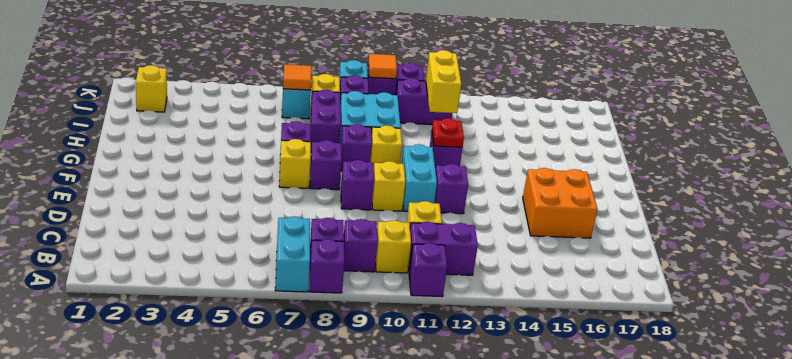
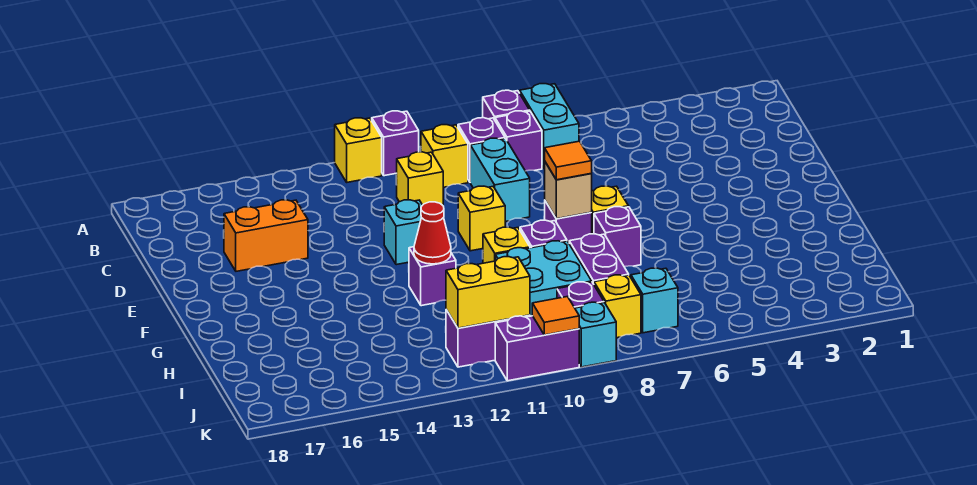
purple 1x2 brick [408,222,478,275] -> none
orange 2x2 brick [523,168,597,238] -> orange 1x2 brick [224,200,308,271]
purple 1x1 brick [341,160,374,210] -> none
cyan 1x2 brick [402,144,437,211] -> cyan 1x2 brick moved to [470,138,530,222]
purple 1x1 brick [434,164,468,214] -> cyan 1x1 brick [384,200,422,265]
none -> tan 1x1 brick [545,162,592,219]
red 1x1 plate [432,118,464,147] -> red 1x1 cone [414,202,451,264]
yellow 1x2 brick [426,50,461,113] -> yellow 1x2 brick turned to [446,257,530,328]
yellow 1x1 brick [136,65,167,112] -> yellow 1x1 brick moved to [335,118,382,182]
orange 1x1 tile [283,64,312,90] -> orange 1x1 tile moved to [545,141,592,180]

